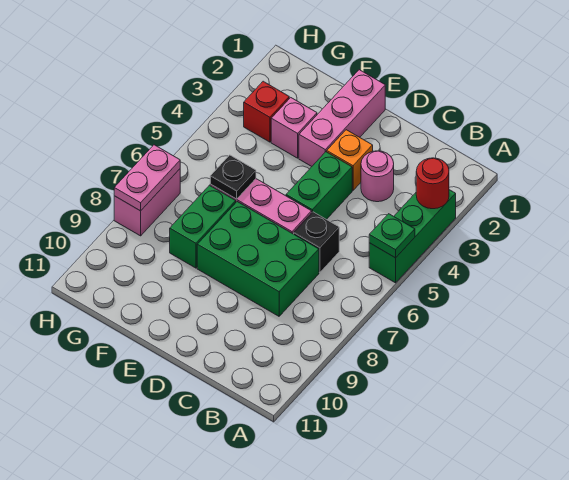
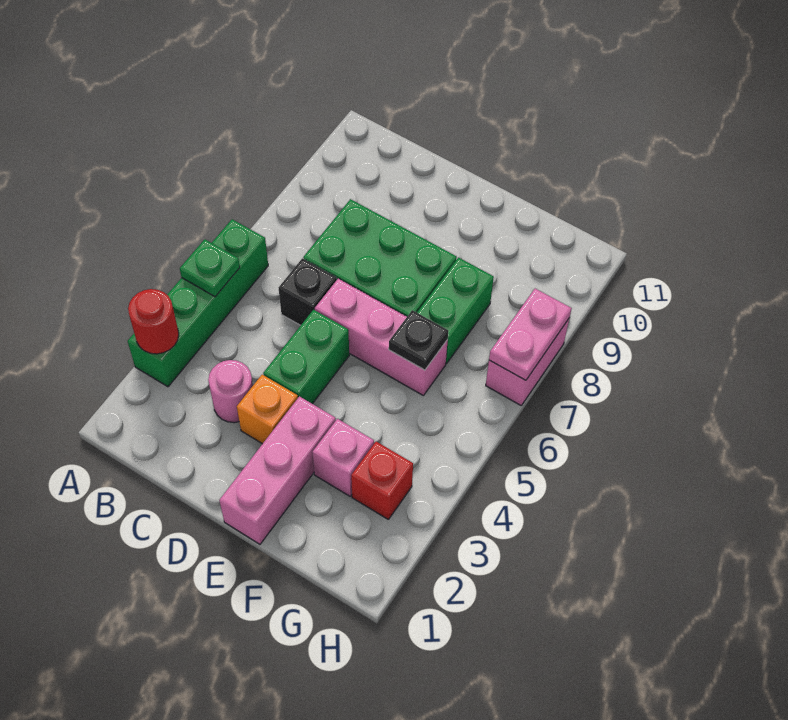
green 1x3 brick [369,190,456,283] -> green 1x4 brick [128,219,268,387]

